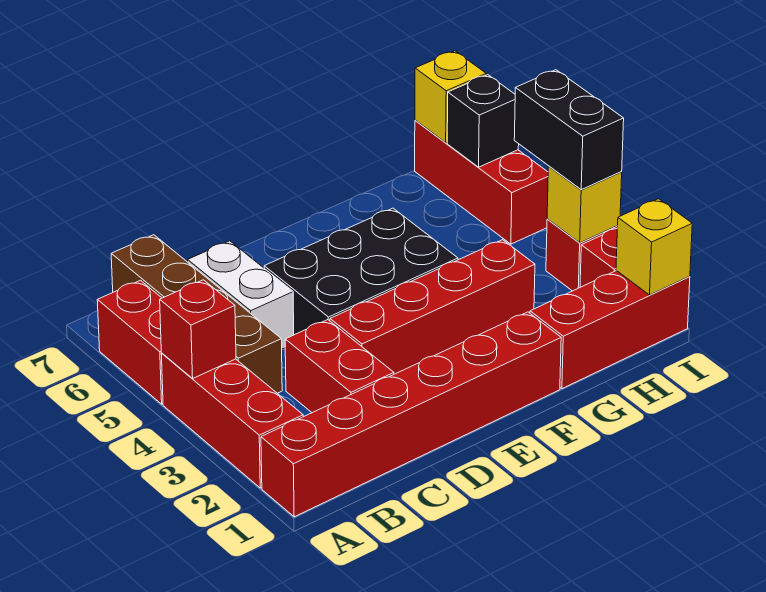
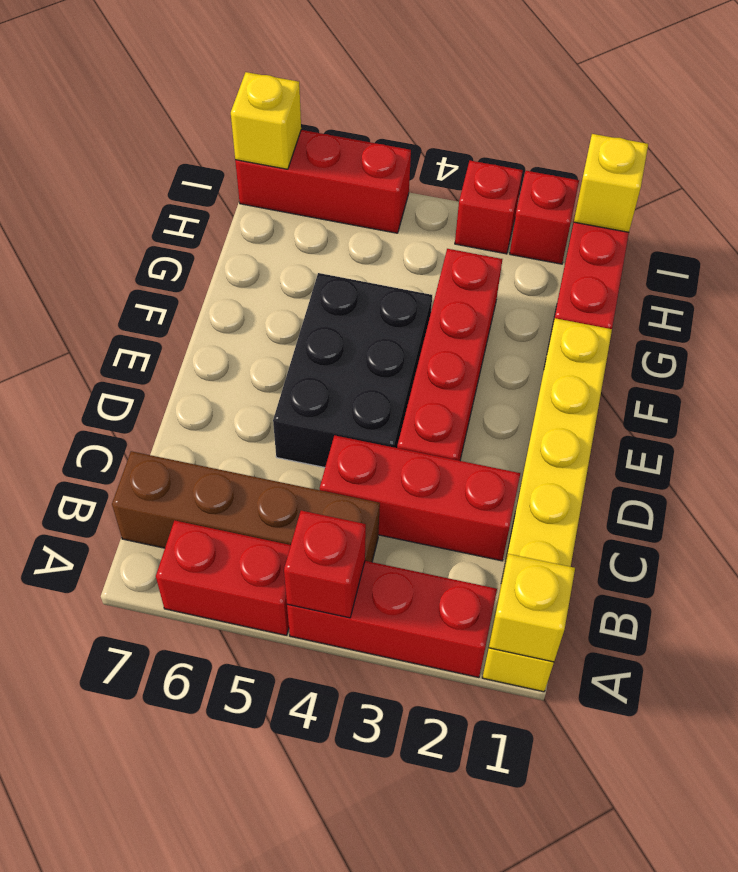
red 1x6 brick [261,312,561,517] -> yellow 1x6 brick [482,318,612,692]
red 1x2 brick [285,320,394,413] -> red 1x3 brick [320,435,520,561]
white 1x2 brick [188,241,294,349] -> none
yellow 1x1 brick [547,166,622,243] -> yellow 1x1 brick moved to [489,554,575,662]
black 1x2 brick [514,70,624,190] -> none
black 1x1 brick [447,75,519,167] -> none

